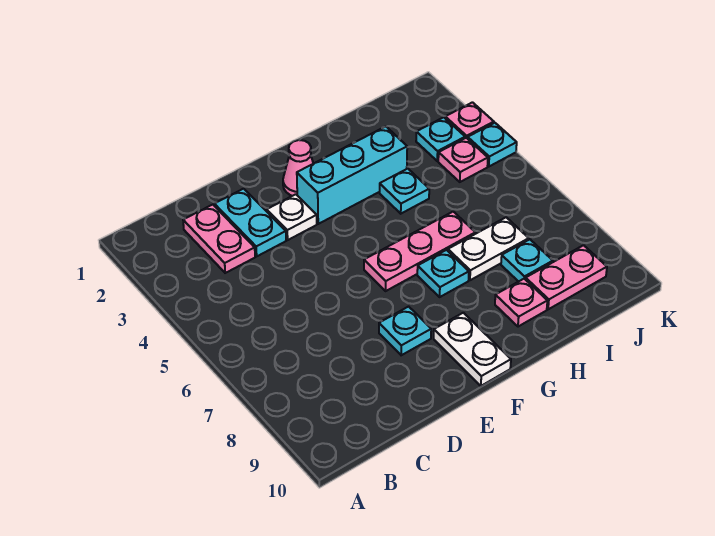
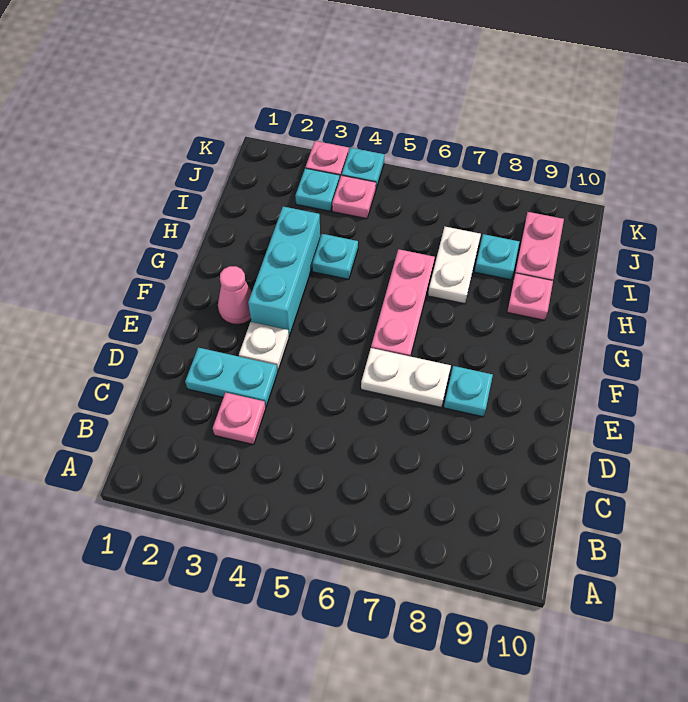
pink 1x2 plate [183,205,255,273] -> pink 1x1 plate [213,393,266,445]
white 1x2 plate [434,313,511,386] -> white 1x2 plate moved to [361,348,451,407]
cyan 1x1 plate [417,250,469,297] -> none

